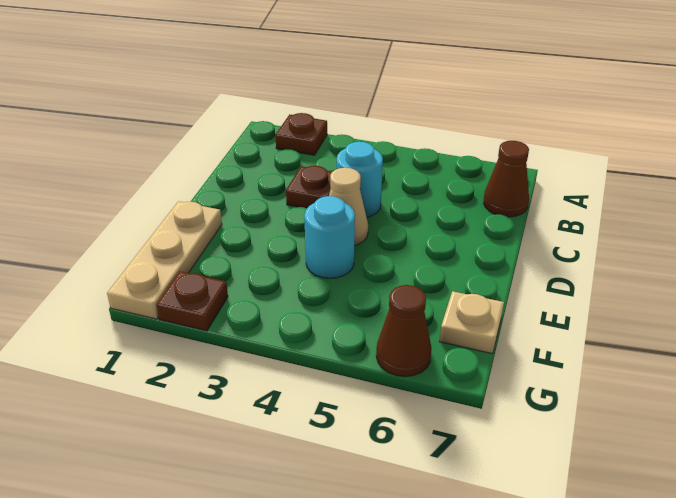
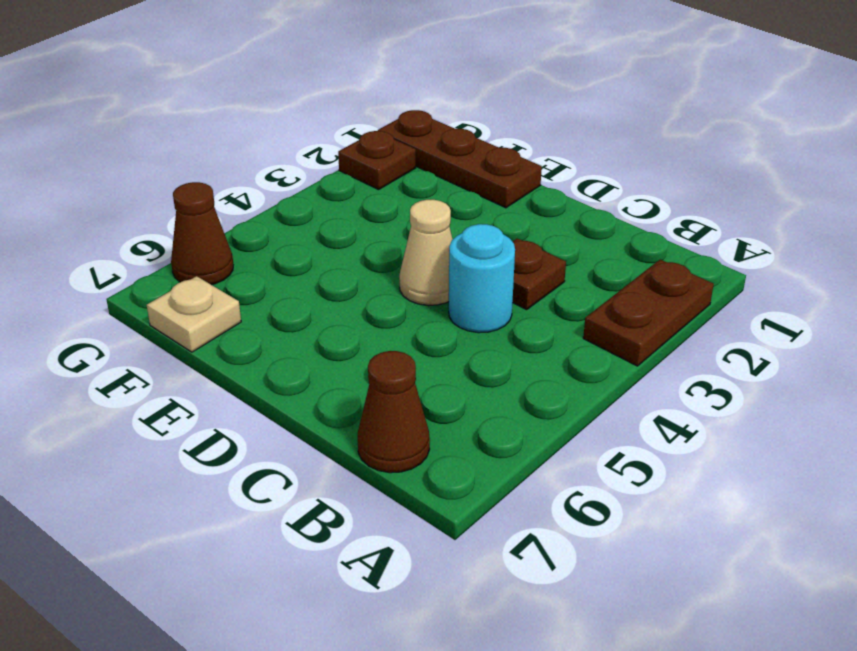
brown 1x1 plate [275,113,327,155] -> brown 1x2 plate [583,260,714,366]
tan 1x3 plate [107,201,222,319] -> brown 1x3 plate [378,110,542,208]
cyan 1x1 round brick [304,196,355,278] -> none

